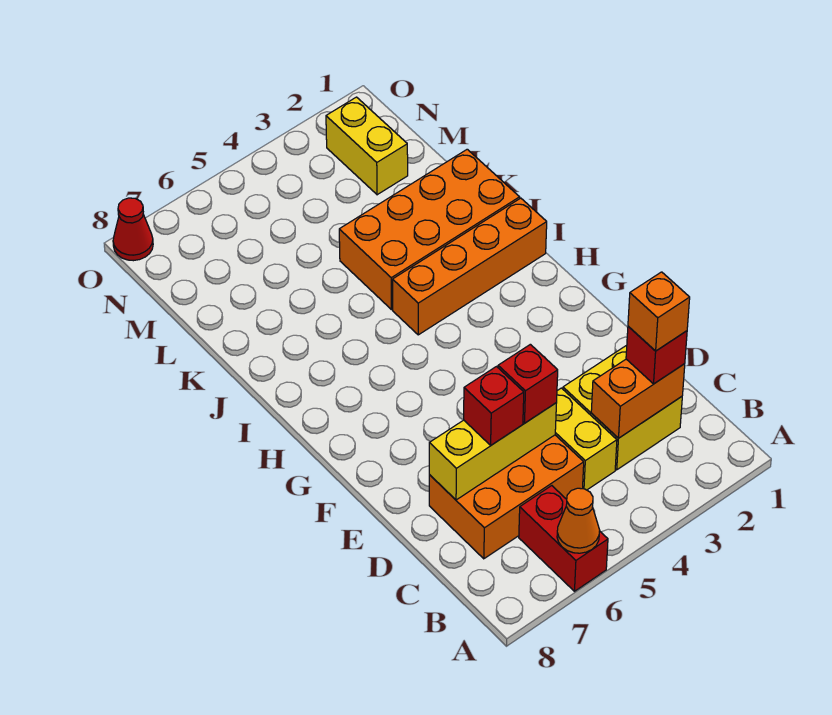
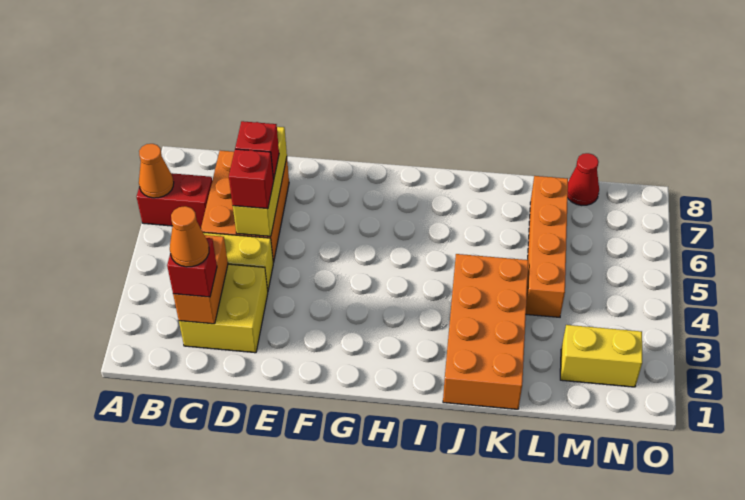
orange 1x1 brick [628,272,690,351] -> orange 1x1 cone [170,206,209,267]
orange 1x4 brick [393,198,547,335] -> orange 1x4 brick moved to [526,176,568,317]
red 1x1 cone [113,198,153,261] -> red 1x1 cone moved to [568,153,599,205]

